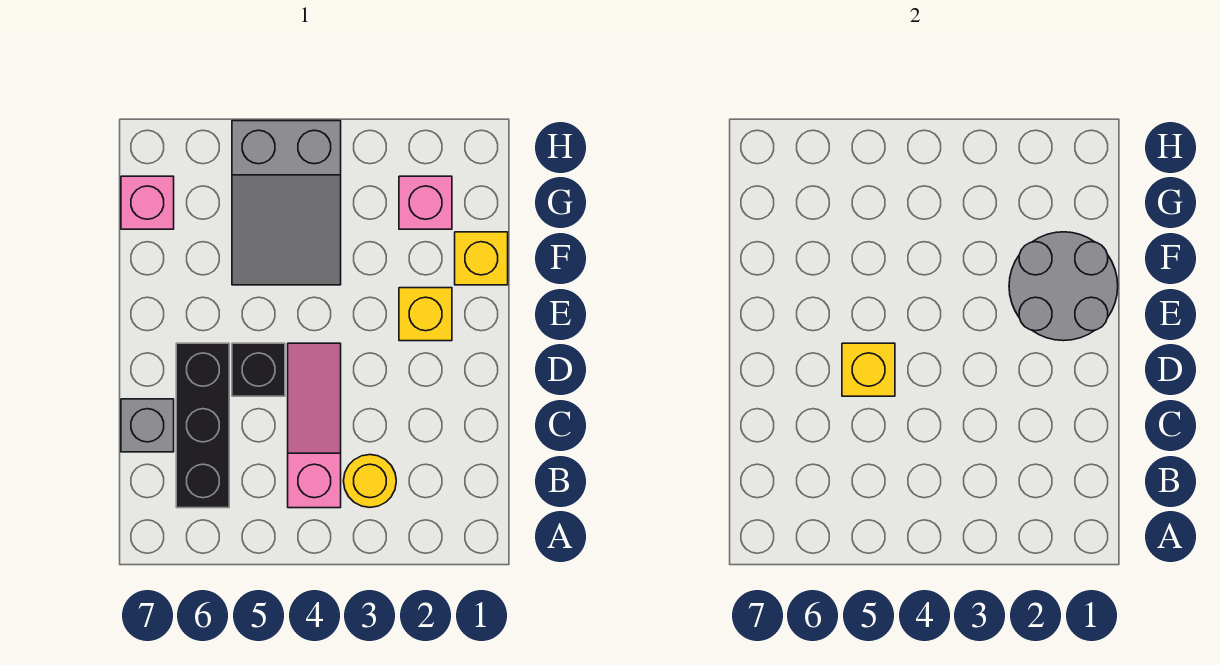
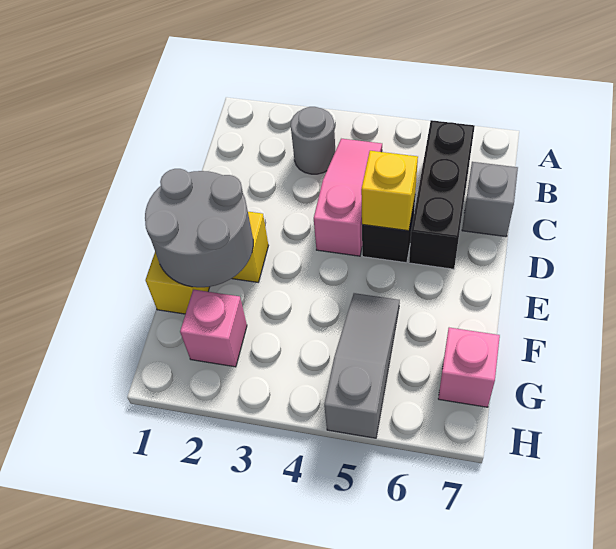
yellow 1x1 round brick [344,455,396,507] -> grey 1x1 round brick [291,107,335,174]
pink 1x3 slope [288,343,341,508] -> pink 1x3 slope turned to [314,139,382,256]
grey 2x3 slope [232,121,341,285] -> grey 1x3 slope [324,293,400,438]

